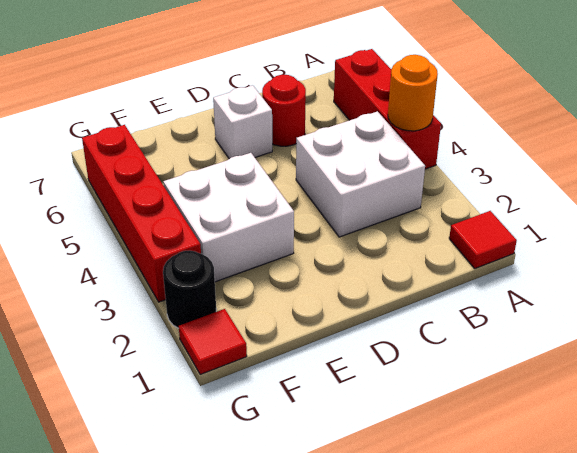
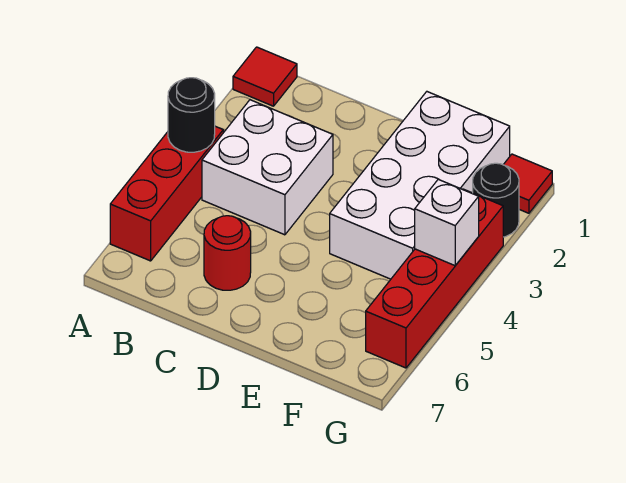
orange 1x1 round brick [388,55,438,131] -> black 1x1 round brick [168,78,215,152]
white 1x1 brick [213,85,272,159] -> white 1x1 brick moved to [415,179,479,266]
white 2x2 brick [163,153,294,282] -> white 2x4 brick [330,92,510,279]

